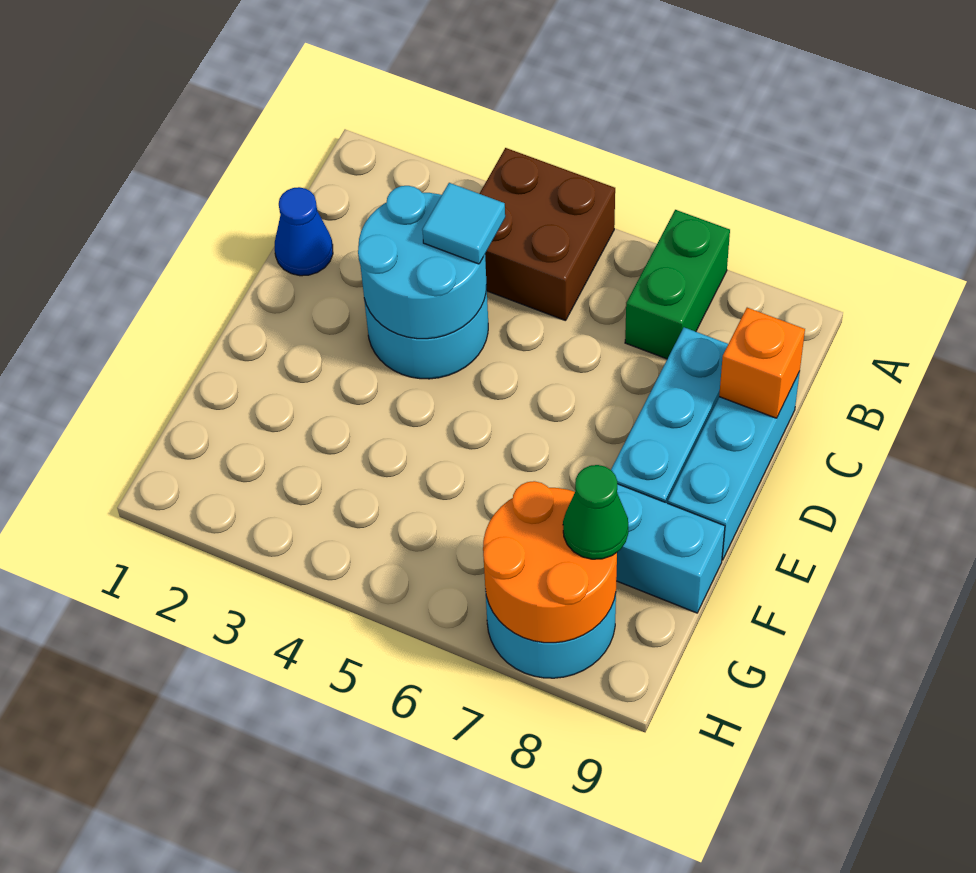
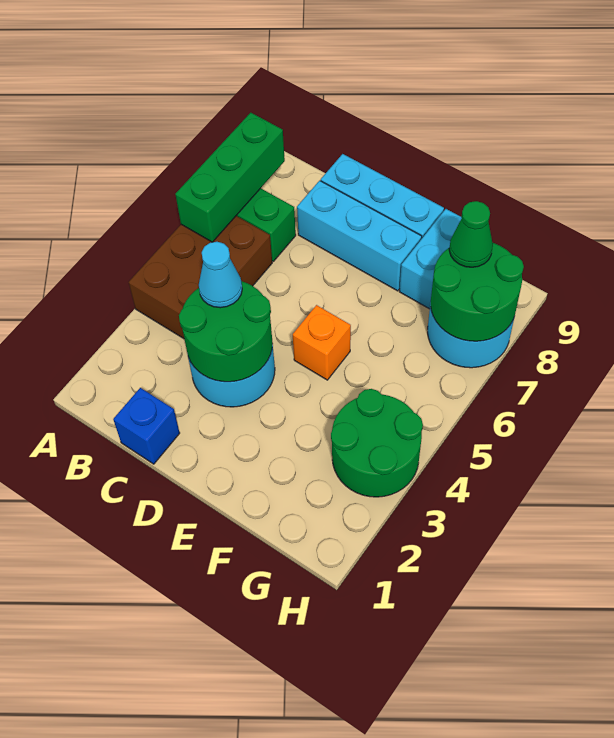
brown 2x2 brick [479,148,615,321] -> brown 2x3 brick [129,216,272,339]
none -> green 1x3 brick [175,113,285,242]
blue 1x1 cone [275,187,333,276] -> blue 1x1 brick [113,388,180,464]
cyan 2x2 round brick [358,186,487,339] -> green 2x2 round brick [179,281,273,382]
cyan 1x1 tile [422,183,505,264] -> cyan 1x1 cone [199,242,242,308]
orange 1x1 brick [719,308,805,418] -> orange 1x1 brick moved to [293,305,351,380]
none -> green 2x2 round brick [331,389,423,497]
orange 2x2 round brick [483,481,617,643] -> green 2x2 round brick [431,243,524,341]

